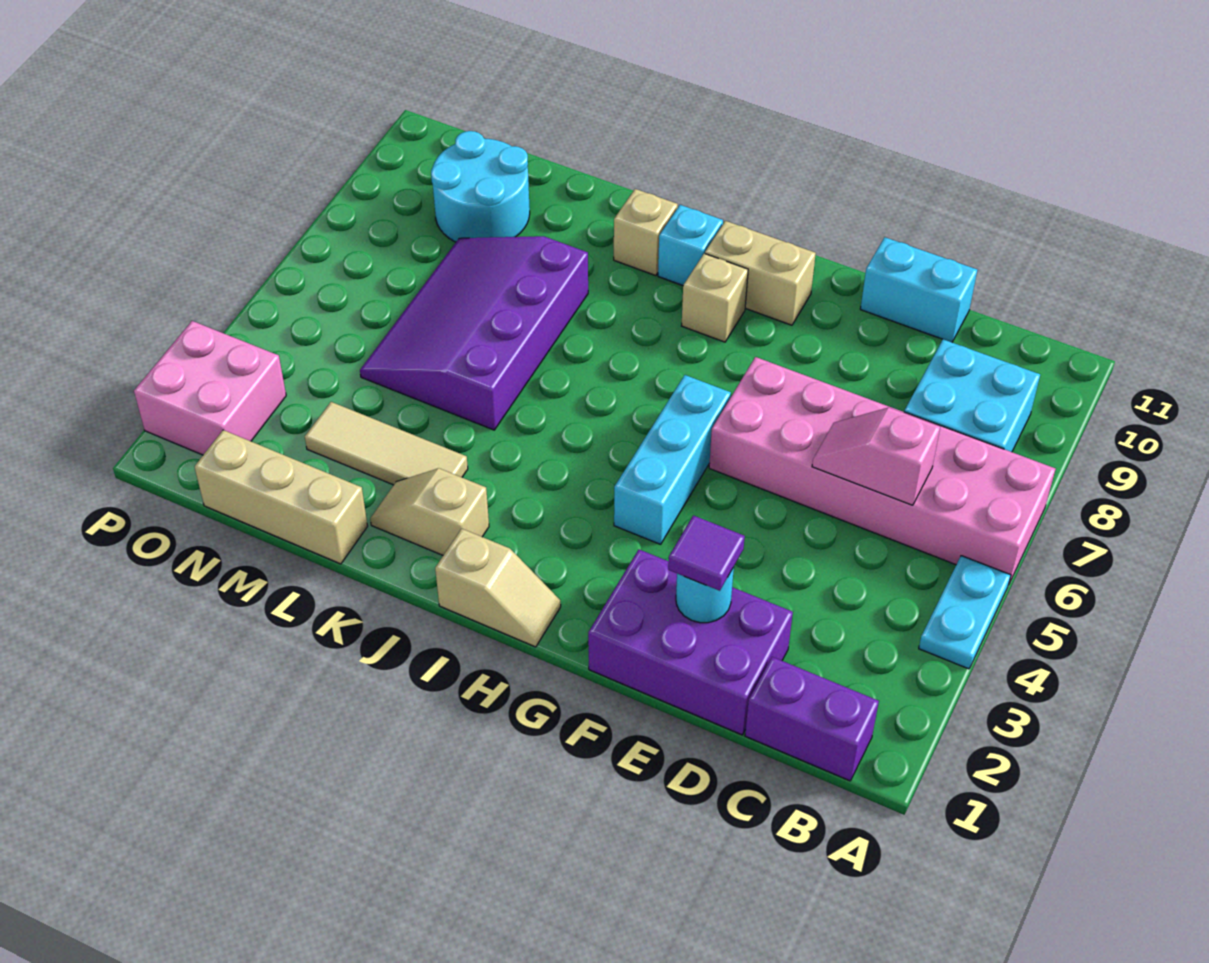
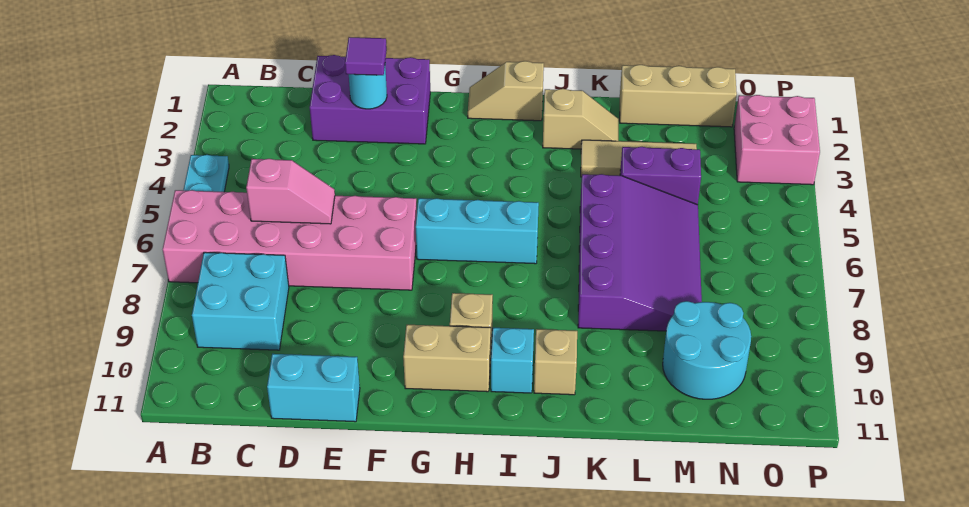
purple 1x2 brick [745,657,879,781] -> purple 1x2 brick moved to [620,147,701,205]
cyan 1x3 brick [614,375,731,544] -> cyan 1x3 brick turned to [416,198,539,264]

